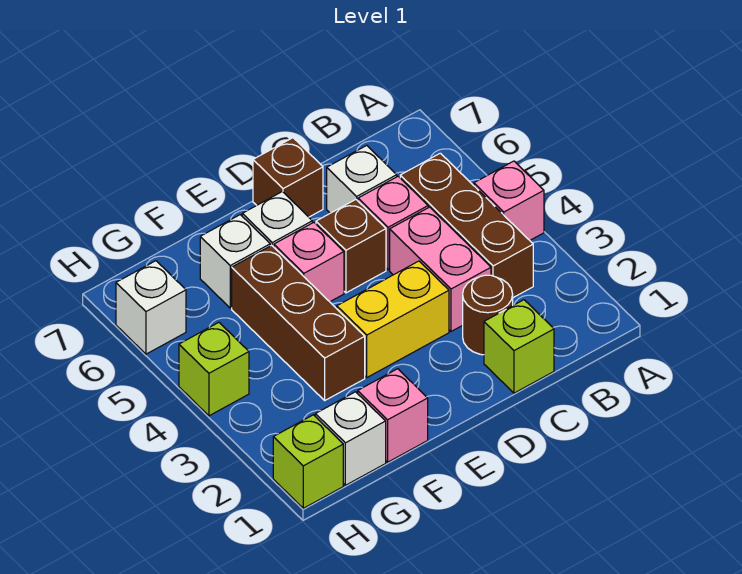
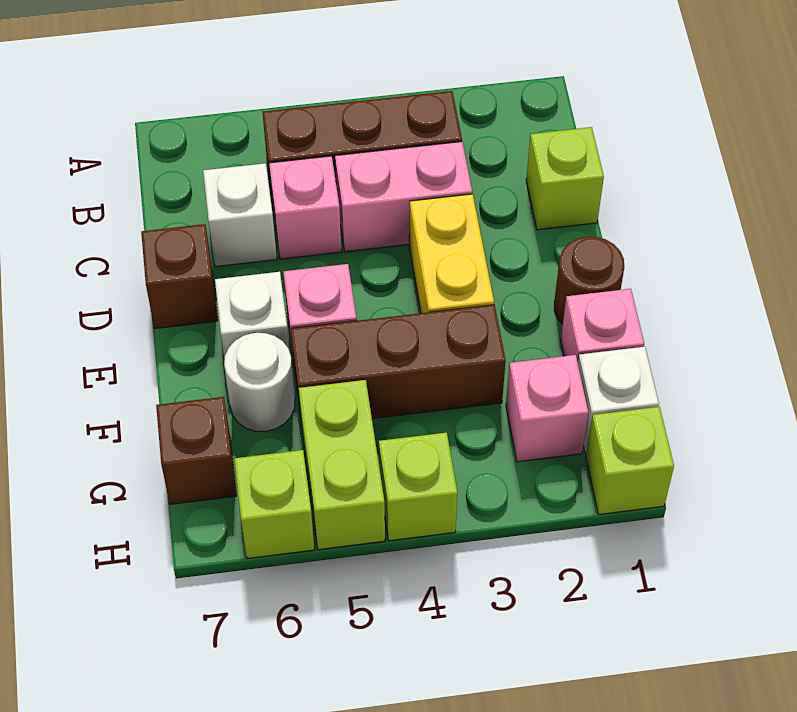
pink 1x1 brick [474,161,544,240] -> pink 1x1 brick moved to [506,355,588,462]
brown 1x1 round brick [463,275,513,355] -> brown 1x1 round brick moved to [554,237,624,325]
brown 1x1 brick [316,200,386,293] -> brown 1x1 brick moved to [156,397,236,504]
white 1x1 brick [200,215,270,308] -> white 1x1 round brick [224,333,295,431]
none -> lime 1x2 brick [299,380,385,550]
white 1x1 brick [116,261,186,354] -> lime 1x1 brick [234,450,314,559]

